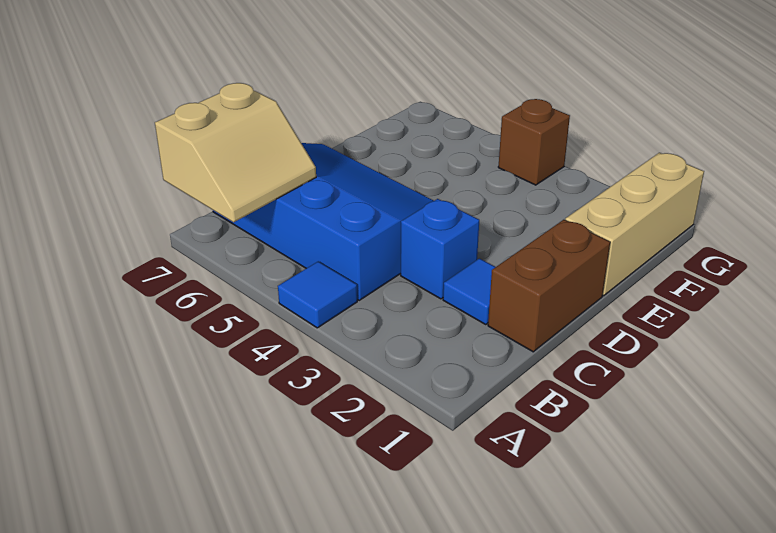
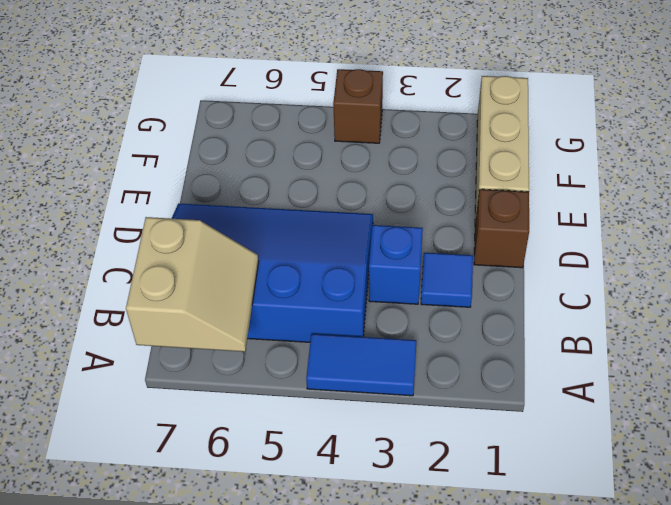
blue 1x1 tile [278,261,357,328] -> blue 1x2 tile [306,334,416,396]
brown 1x2 brick [488,220,610,352] -> brown 1x1 brick [474,189,529,268]

